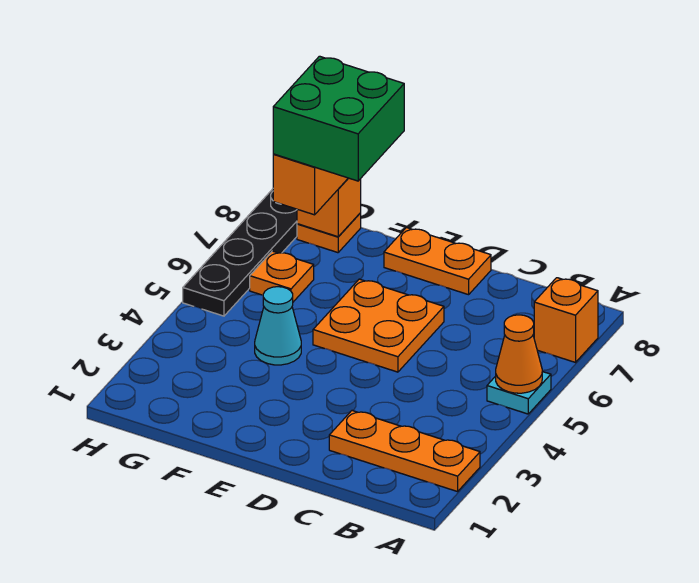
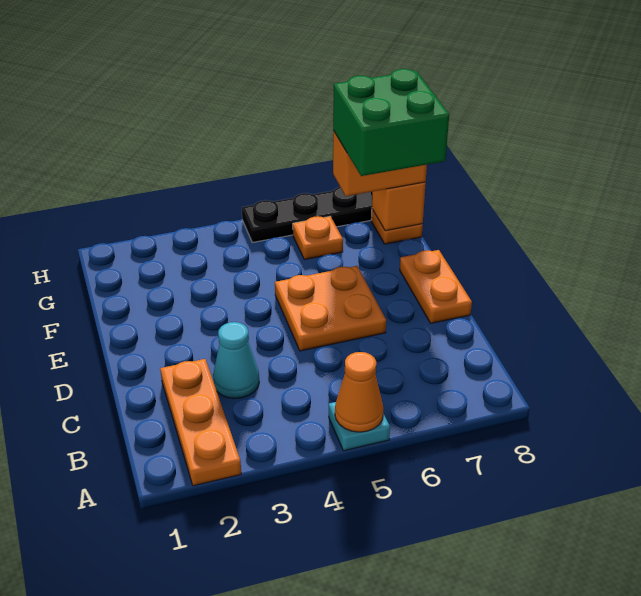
orange 1x1 brick [534,278,598,362] -> none
cyan 1x1 cone [255,287,301,365] -> cyan 1x1 cone moved to [213,322,259,398]

